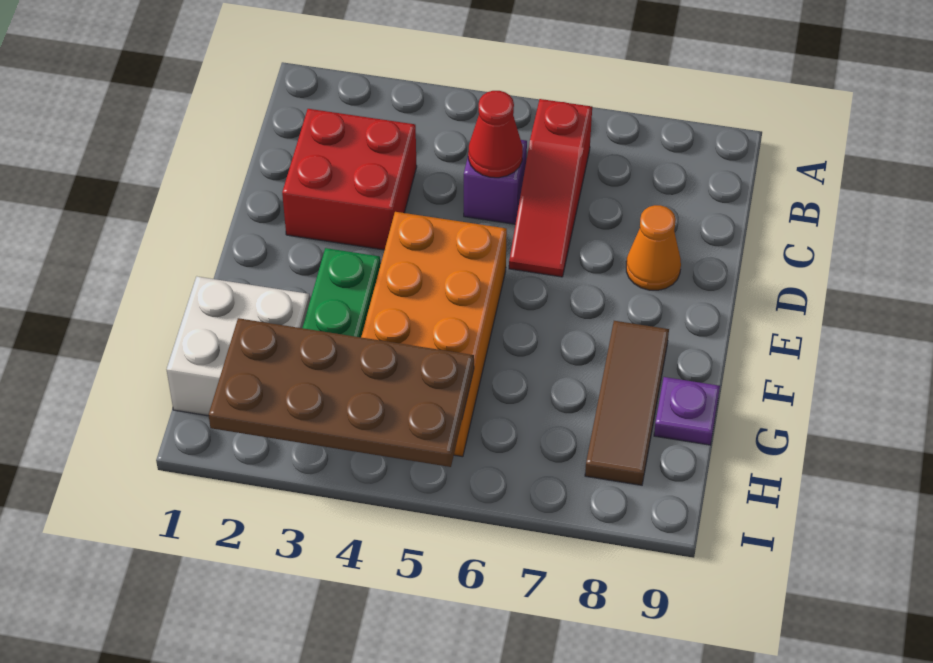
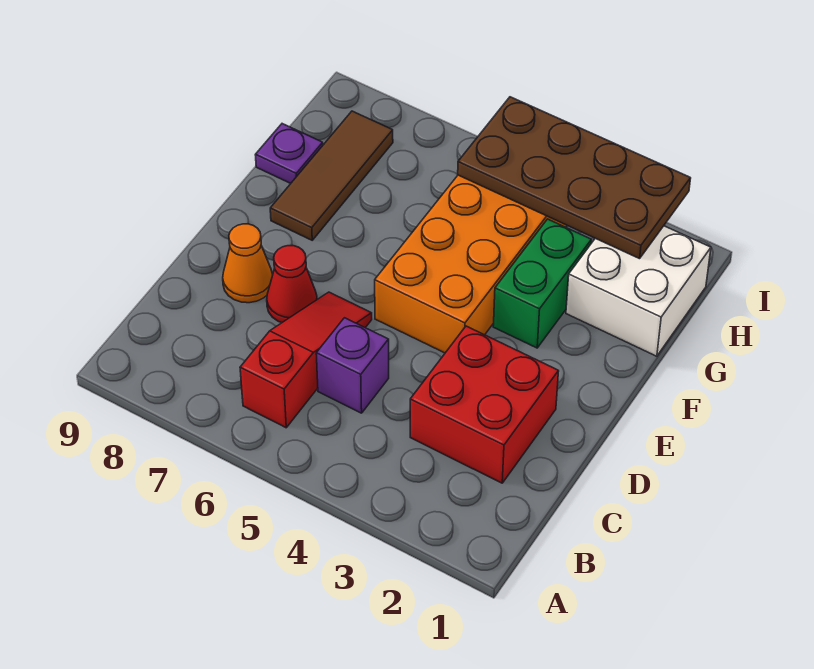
red 1x1 cone [468,91,523,178] -> red 1x1 cone moved to [267,246,317,323]

